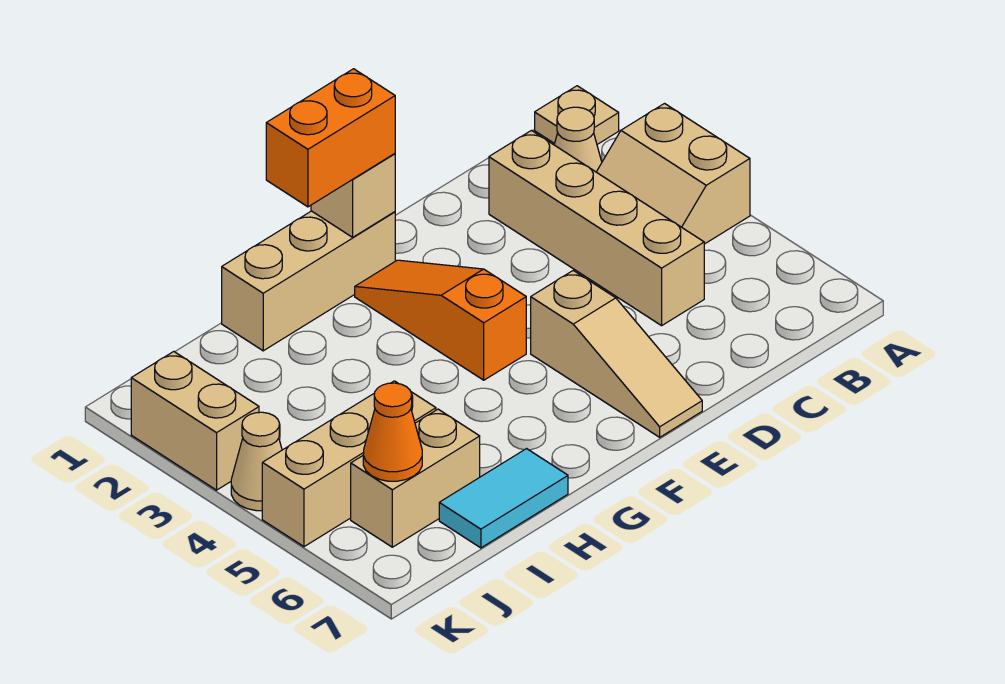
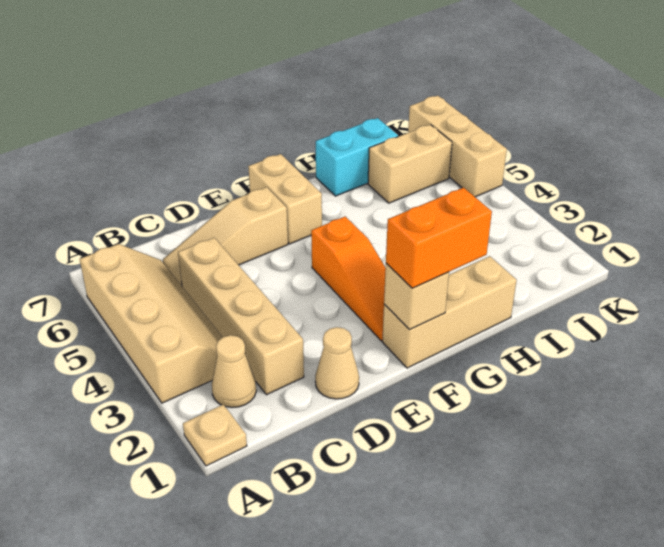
tan 2x2 slope [597,104,750,244] -> tan 2x4 slope [80,244,223,403]
tan 1x3 slope [531,271,702,437] -> tan 1x3 slope turned to [163,187,288,286]
cyan 1x2 tile [439,449,568,548] -> cyan 1x2 brick [316,118,398,196]
tan 1x3 brick [262,381,436,547] -> tan 1x3 brick turned to [408,96,507,197]
orange 1x1 cone [363,383,422,481] -> none
tan 1x2 brick [131,352,259,490] -> tan 1x2 brick moved to [248,154,322,244]
tan 1x1 cone [231,412,282,511] -> tan 1x1 cone moved to [315,327,359,399]

